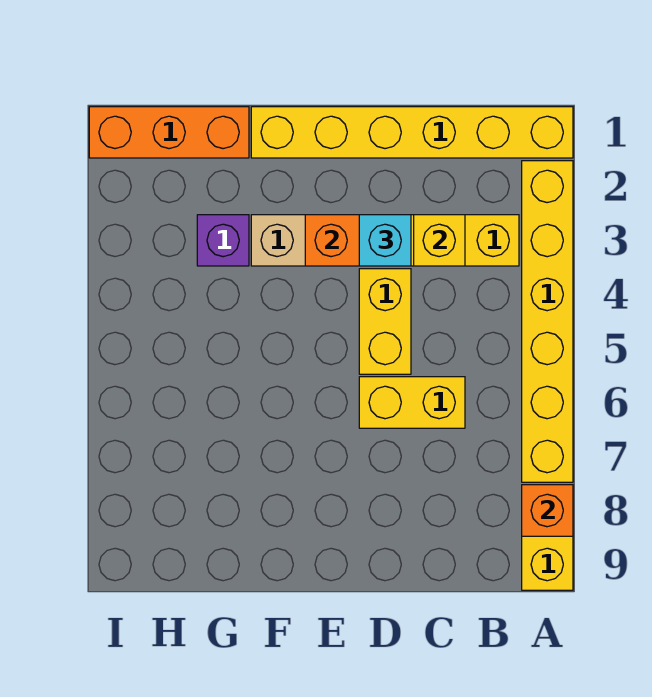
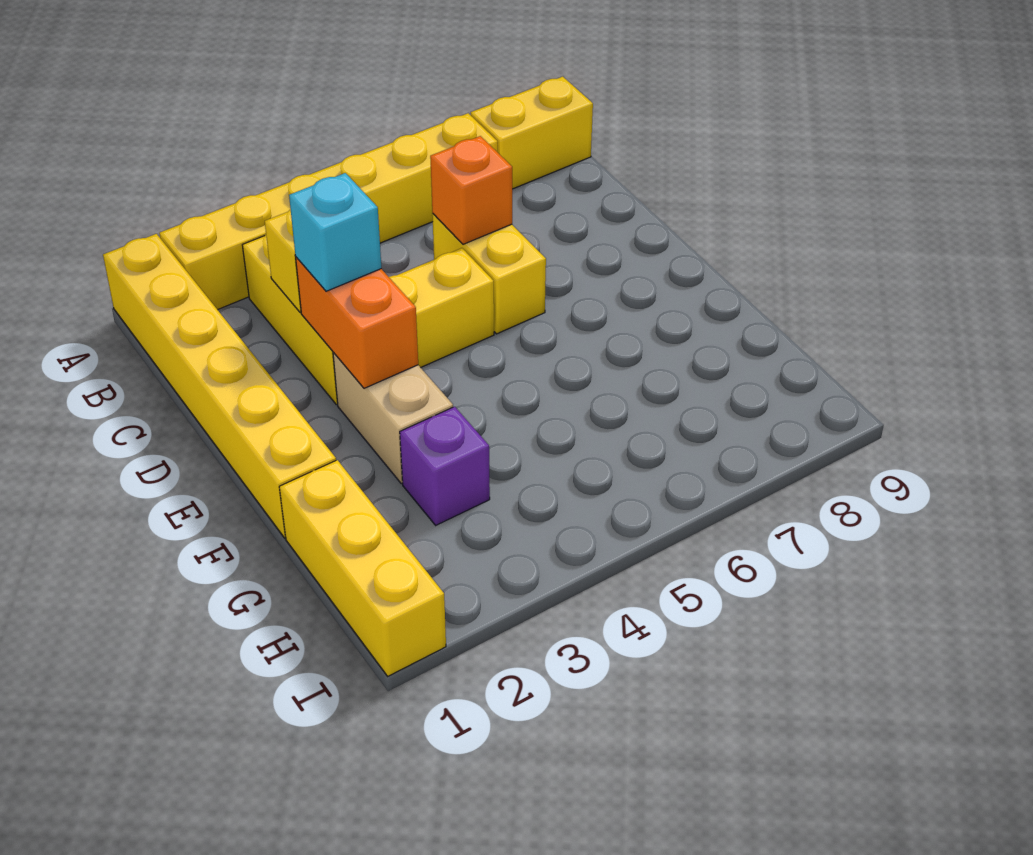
orange 1x1 brick [522,485,573,536] -> orange 1x1 brick moved to [430,136,512,244]
orange 1x3 brick [89,107,249,158] -> yellow 1x3 brick [279,460,446,676]

